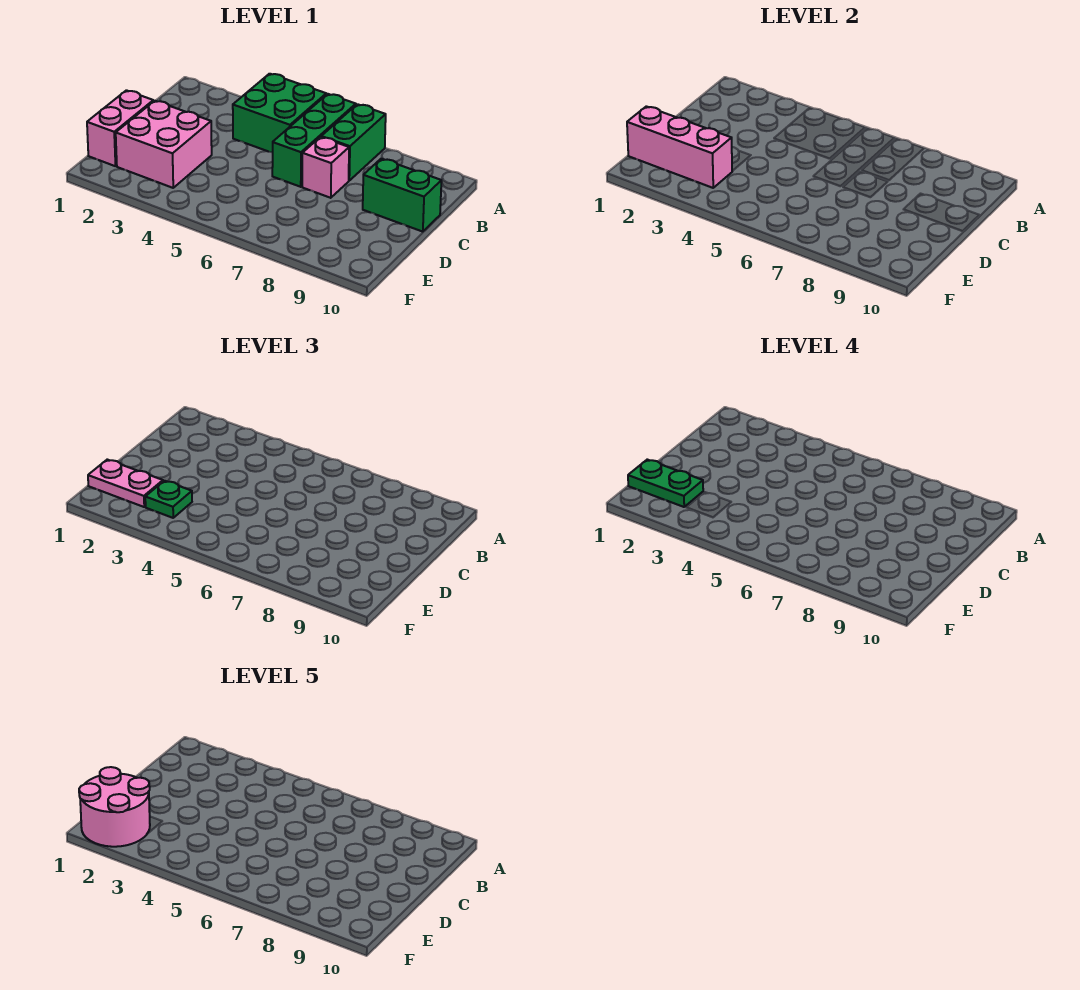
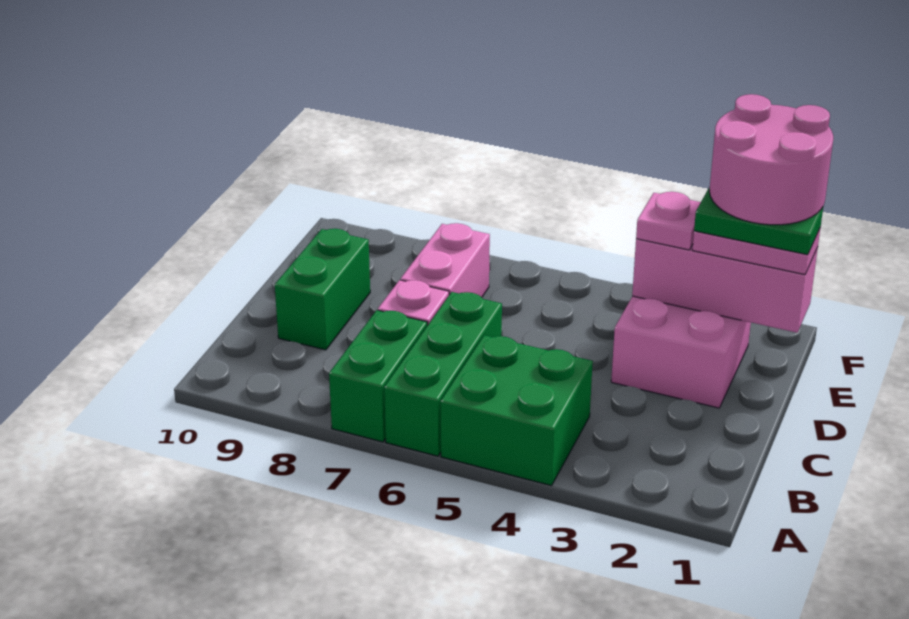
green 1x2 brick [363,159,441,232] -> green 1x2 brick turned to [275,229,370,350]
pink 1x2 brick [87,90,153,166] -> pink 1x2 brick moved to [401,223,490,297]
green 1x1 plate [145,481,192,518] -> pink 1x1 plate [636,192,701,250]

